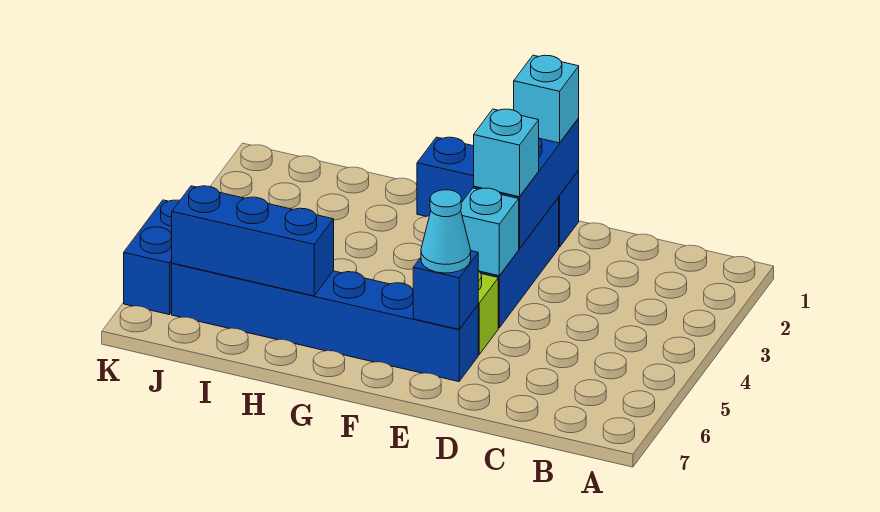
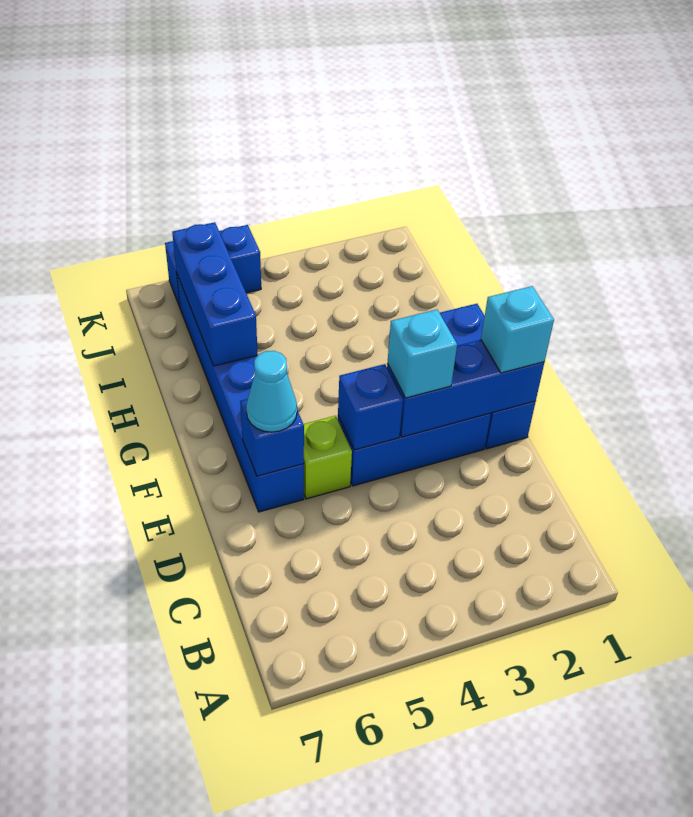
cyan 1x1 brick [461,188,519,276] -> blue 1x1 brick [338,364,403,450]

